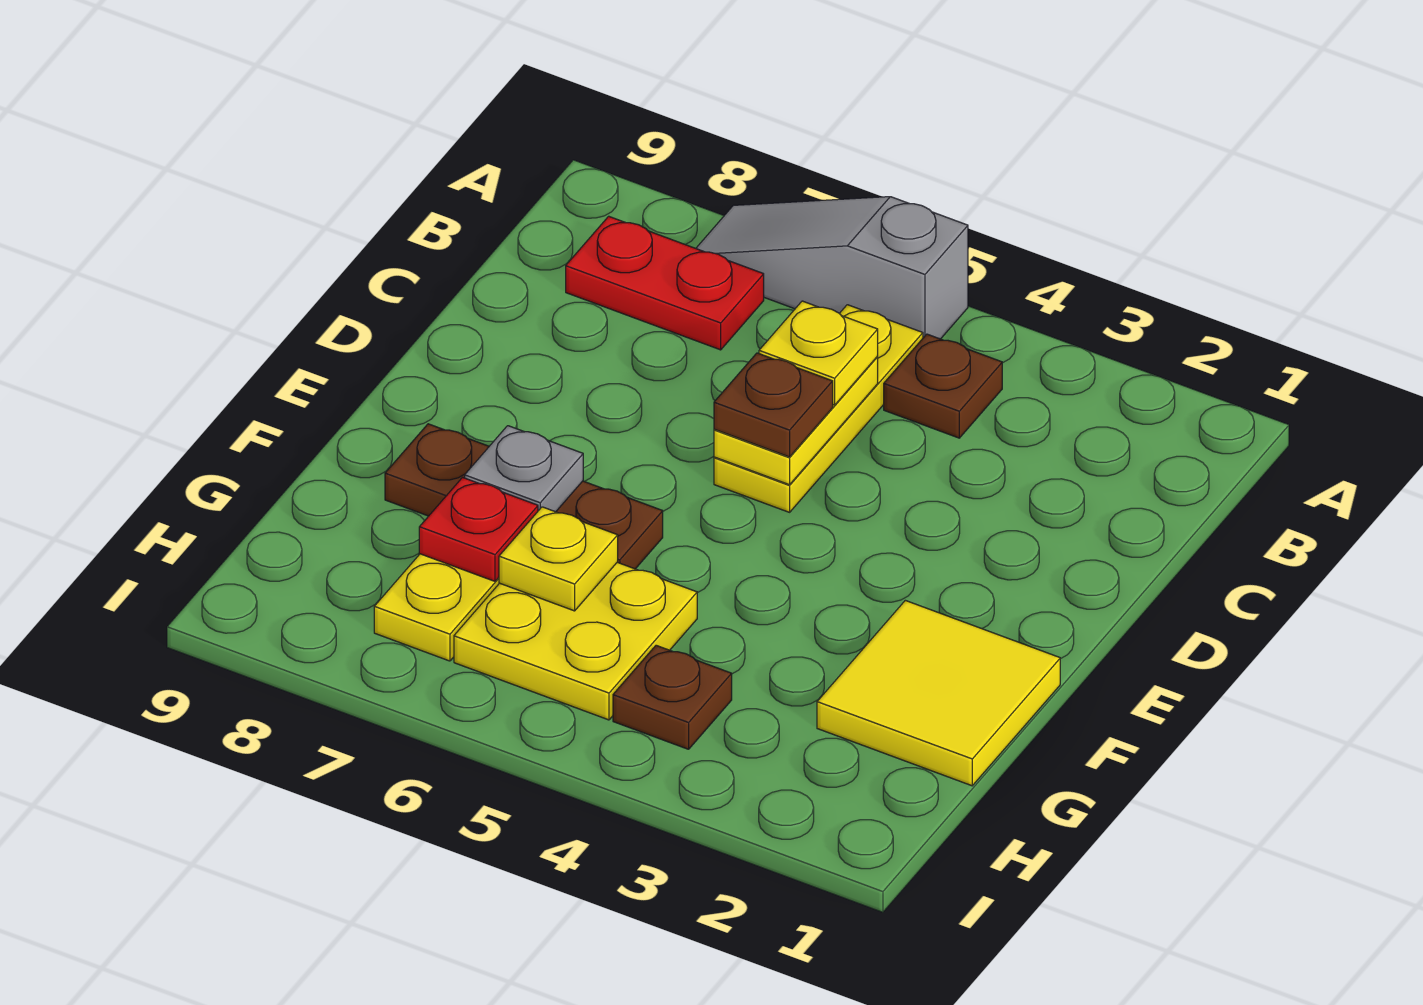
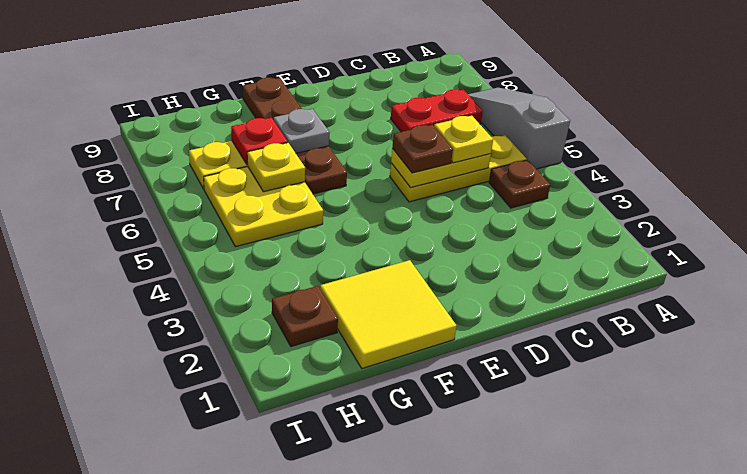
red 1x2 plate [566,216,764,350] -> red 1x2 plate turned to [391,90,483,132]
brown 1x3 plate [385,424,663,569] -> brown 1x4 plate [243,78,347,194]
brown 1x1 plate [613,645,732,749] -> brown 1x1 plate moved to [272,286,338,346]

